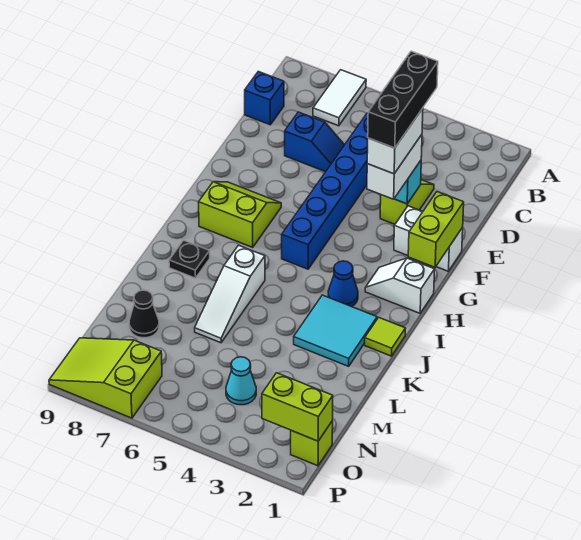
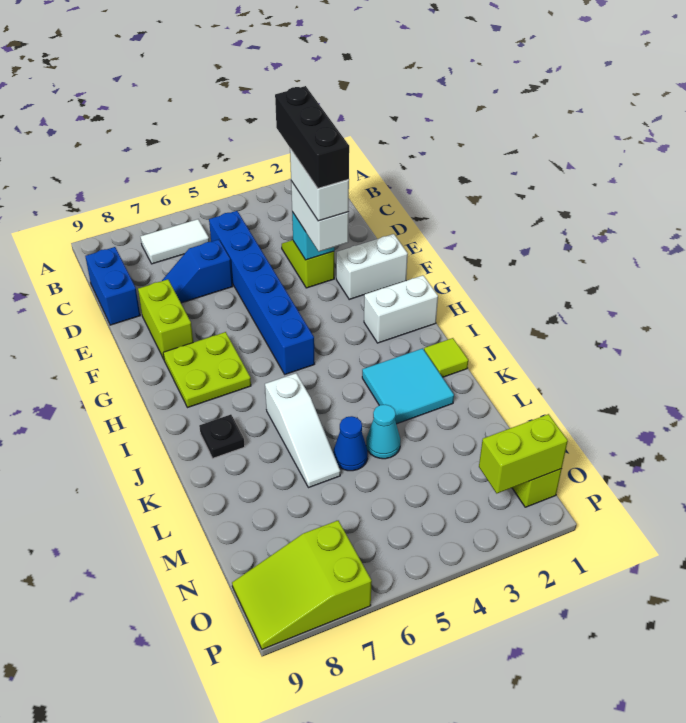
white 1x2 tile [313,70,366,126] -> white 1x2 tile turned to [141,219,209,264]
blue 1x1 brick [245,72,284,125] -> blue 1x2 brick [85,247,140,325]
blue 1x2 slope [285,112,344,172] -> blue 1x2 slope turned to [162,240,233,303]
lime 1x2 brick [408,192,464,267] -> lime 1x2 brick moved to [138,279,193,359]
lime 2x2 slope [199,182,281,247] -> lime 2x2 plate [163,332,251,408]
white 1x2 slope [365,258,435,313] -> white 1x2 brick [364,275,438,343]
blue 1x1 cone [328,261,358,307] -> blue 1x1 cone moved to [333,416,368,471]
black 1x1 cone [129,290,159,338] -> none
cyan 1x1 cone [226,357,256,405] -> cyan 1x1 cone moved to [366,404,400,459]

